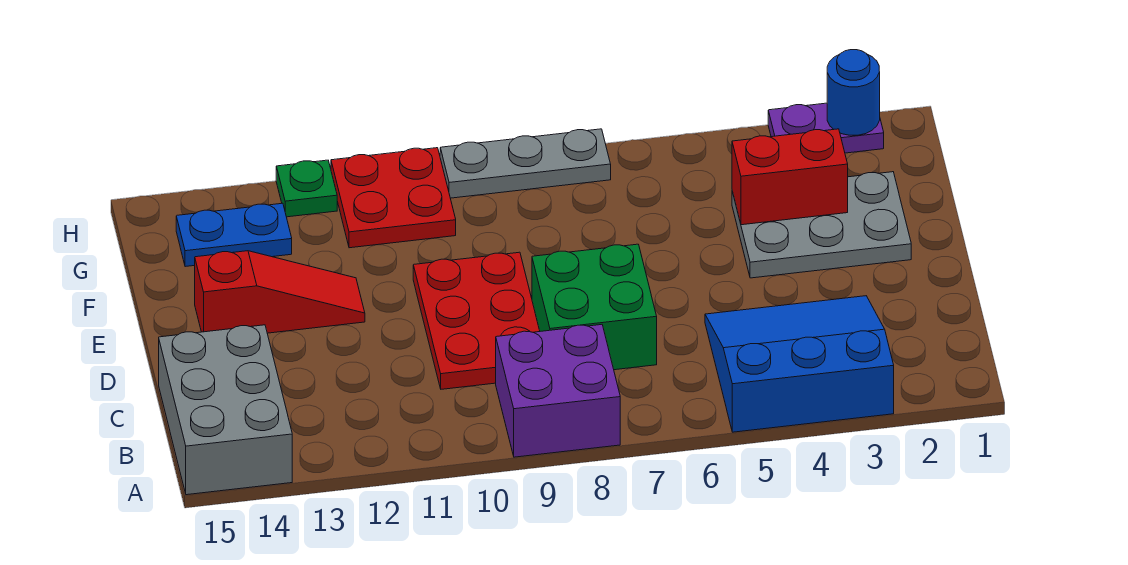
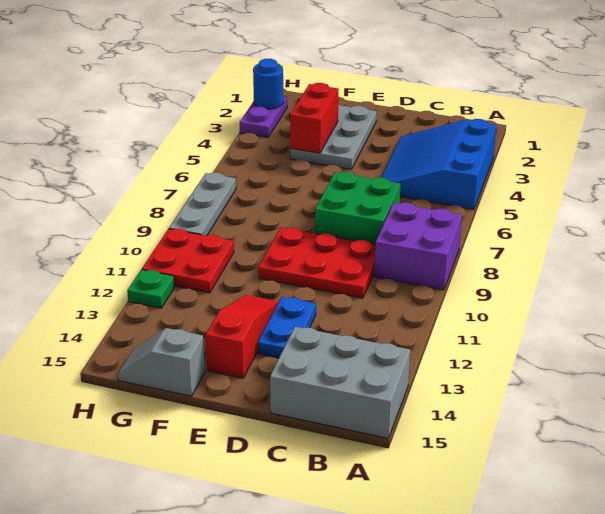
none -> grey 1x2 slope [118,328,205,396]
blue 1x2 plate [176,203,292,267] -> blue 1x2 plate moved to [258,297,316,358]

